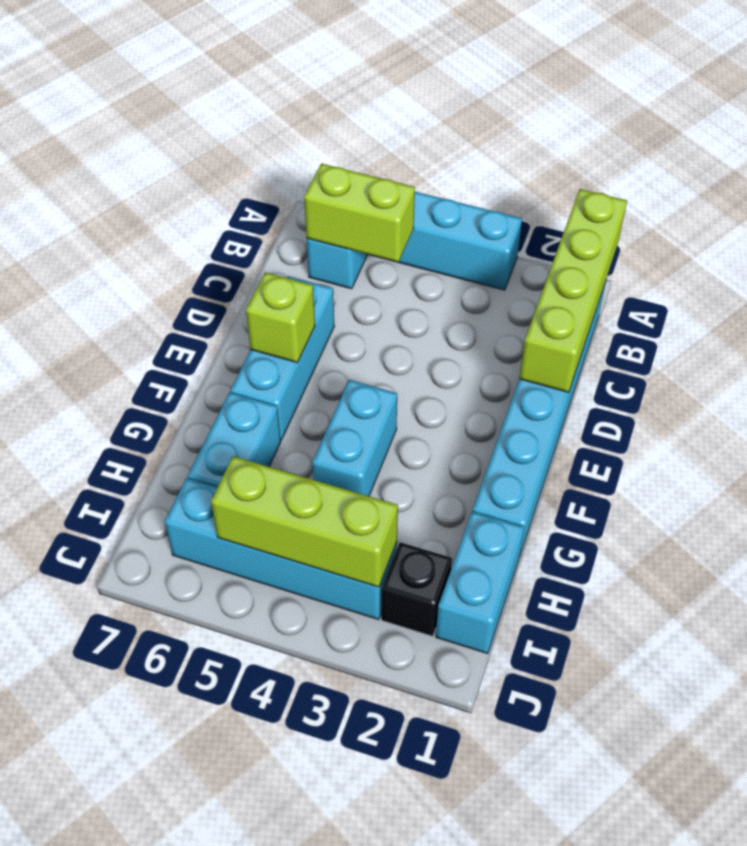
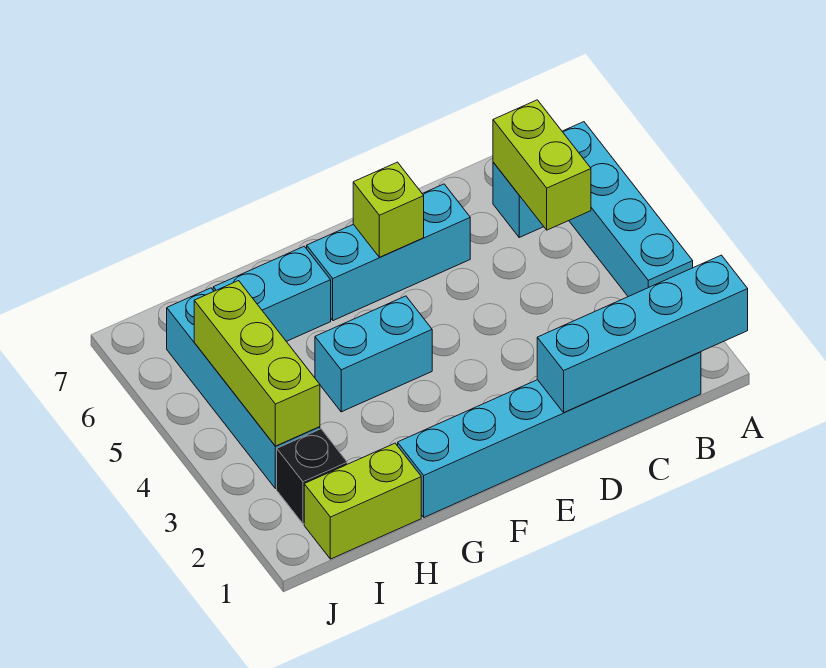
lime 1x4 brick [519,189,627,392] -> cyan 1x4 brick [537,255,748,413]
cyan 1x2 brick [436,512,524,654] -> lime 1x2 brick [304,443,421,559]

